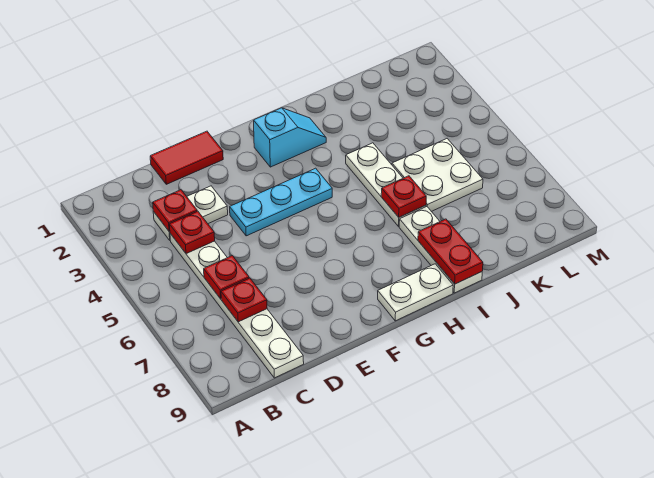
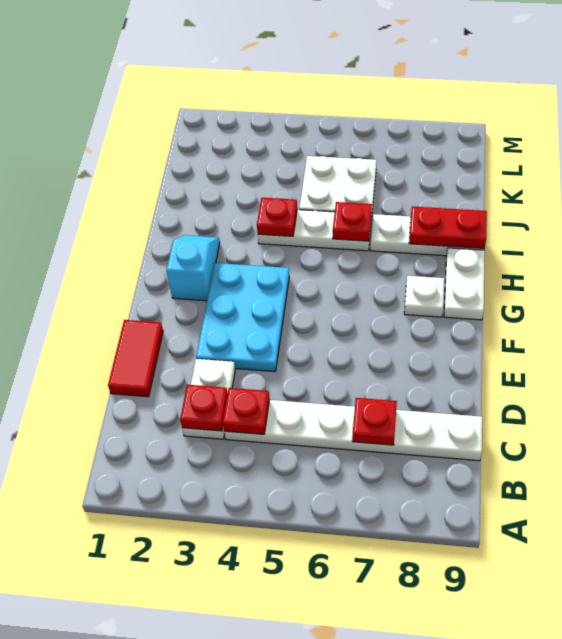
red 1x1 plate [204,256,249,299] -> red 1x1 plate moved to [257,198,297,236]
cyan 1x3 plate [230,168,332,236] -> cyan 2x3 plate [196,263,289,372]
none -> white 1x1 plate [404,276,444,317]

